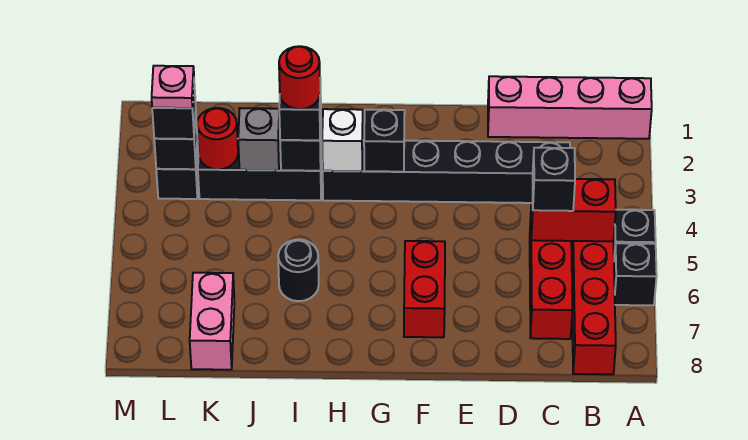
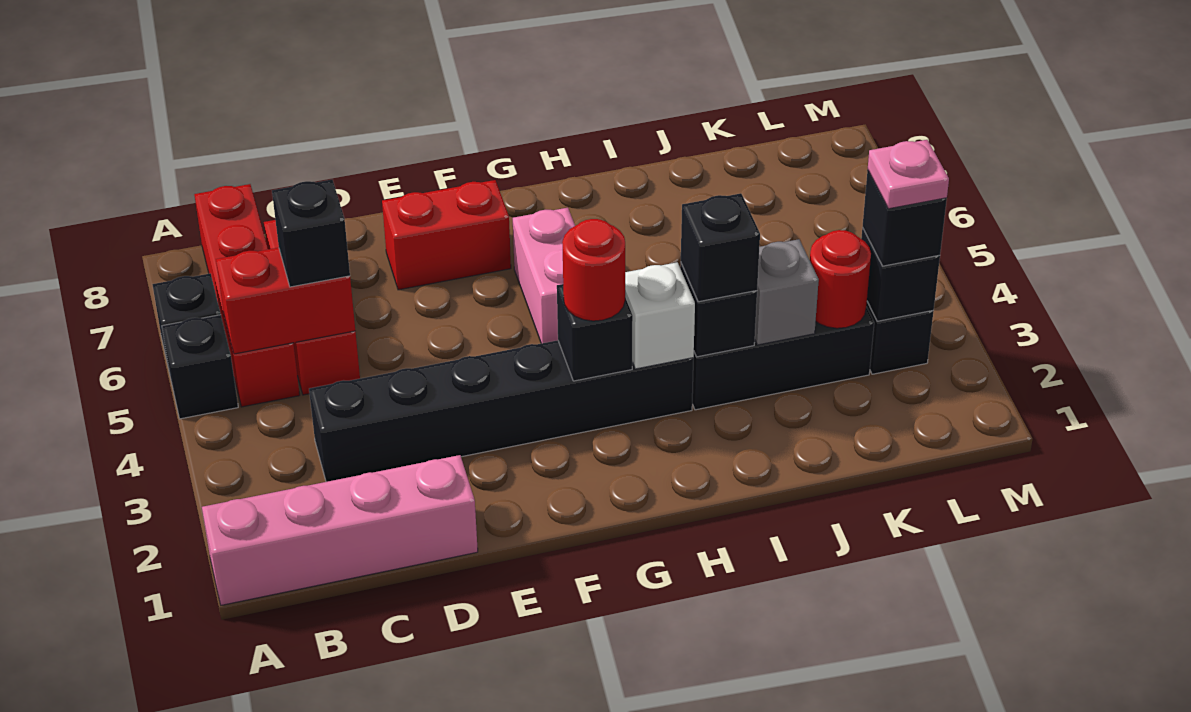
red 1x2 brick [404,241,445,337] -> red 1x2 brick turned to [382,180,511,290]
red 1x1 round brick [279,46,320,109] -> red 1x1 round brick moved to [562,219,625,321]
black 1x1 round brick [278,240,319,301] -> none
pink 1x2 brick [190,273,234,370] -> pink 1x2 brick moved to [513,208,575,343]

